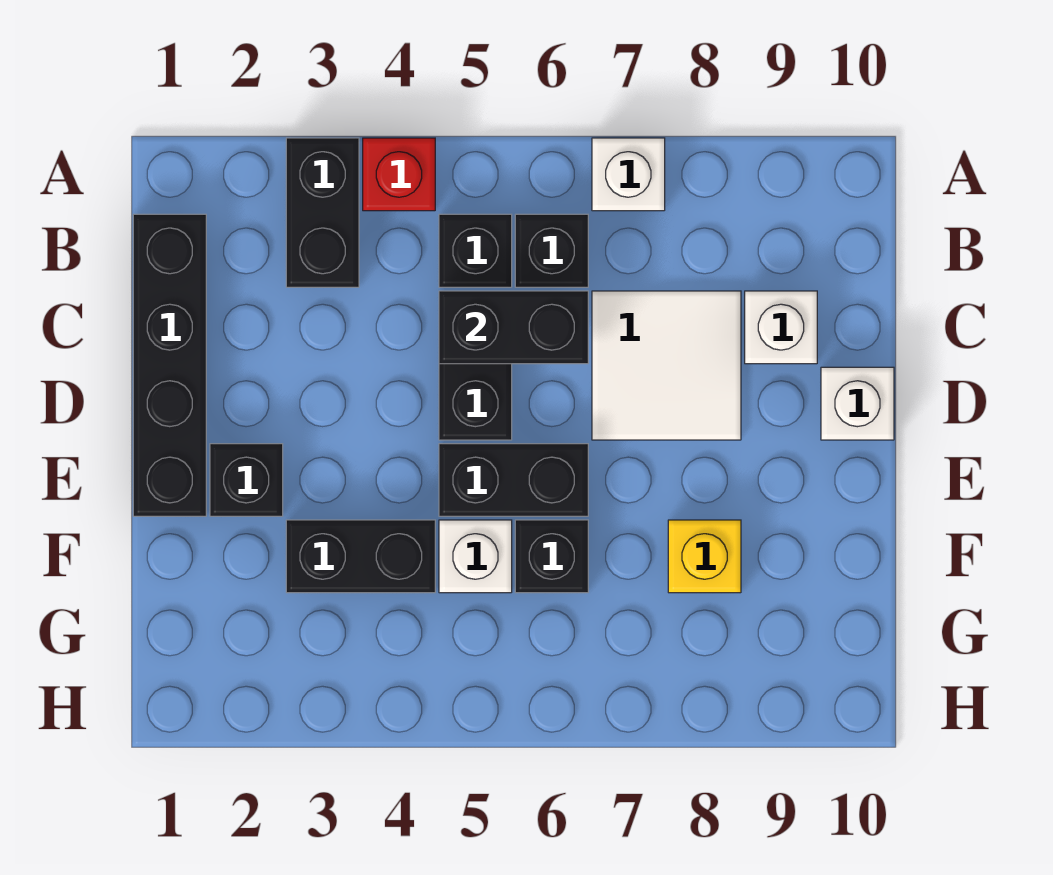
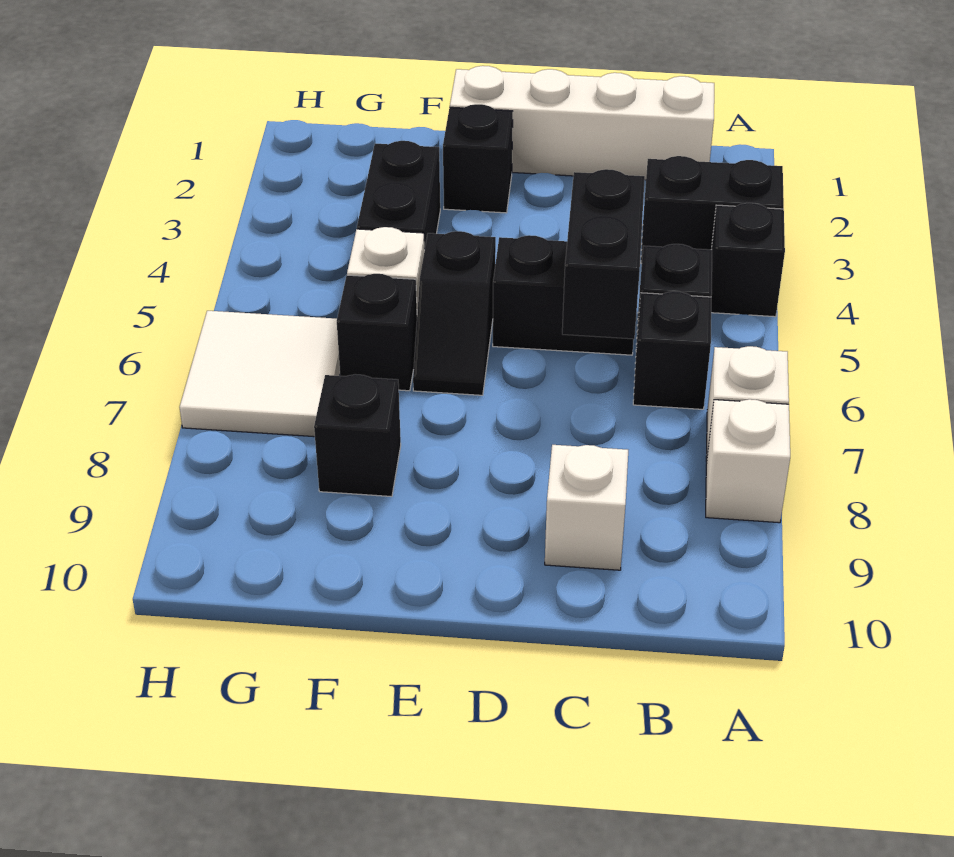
red 1x1 brick [363,138,435,211] -> black 1x1 brick [711,203,785,317]
black 1x4 brick [133,214,206,516] -> white 1x4 brick [450,66,714,180]
white 2x2 tile [592,291,741,440] -> white 2x2 tile moved to [180,311,340,437]
white 1x1 brick [821,367,894,440] -> white 1x1 brick moved to [706,399,790,523]
black 1x2 brick [439,444,588,516] -> black 1x2 slope [413,231,496,395]
yellow 1x1 brick [668,520,741,593] -> black 1x1 brick [314,374,401,497]

